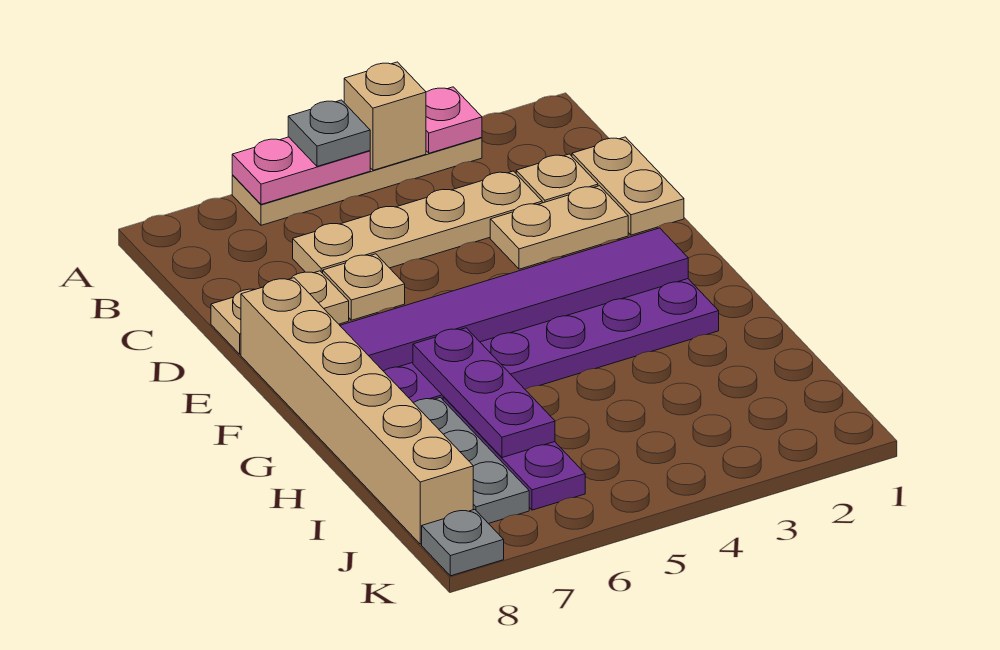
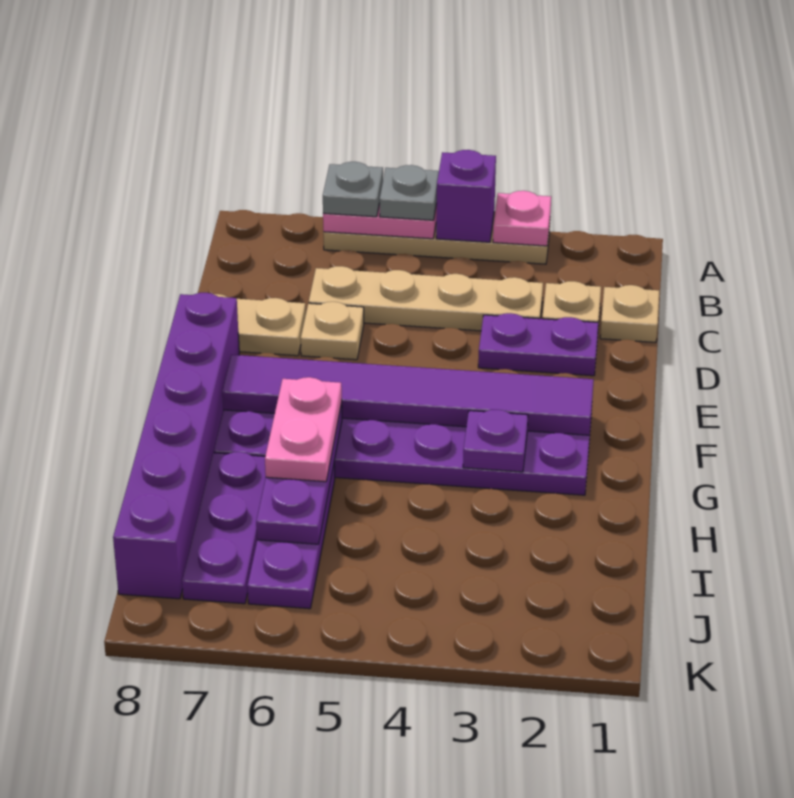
tan 1x1 brick [344,62,426,170] -> purple 1x1 brick [436,150,496,242]
tan 1x2 plate [572,137,684,235] -> tan 1x1 plate [600,285,659,342]
tan 1x2 plate [490,186,628,269] -> purple 1x2 plate [478,313,598,376]
tan 1x6 brick [241,278,473,544] -> purple 1x6 brick [113,293,239,599]
none -> purple 1x1 plate [463,410,528,472]
none -> pink 1x2 plate [265,377,342,482]
grey 1x3 plate [414,397,529,524] -> purple 1x3 plate [182,452,266,604]
grey 1x1 plate [422,509,504,576] -> grey 1x1 plate moved to [323,162,383,217]

